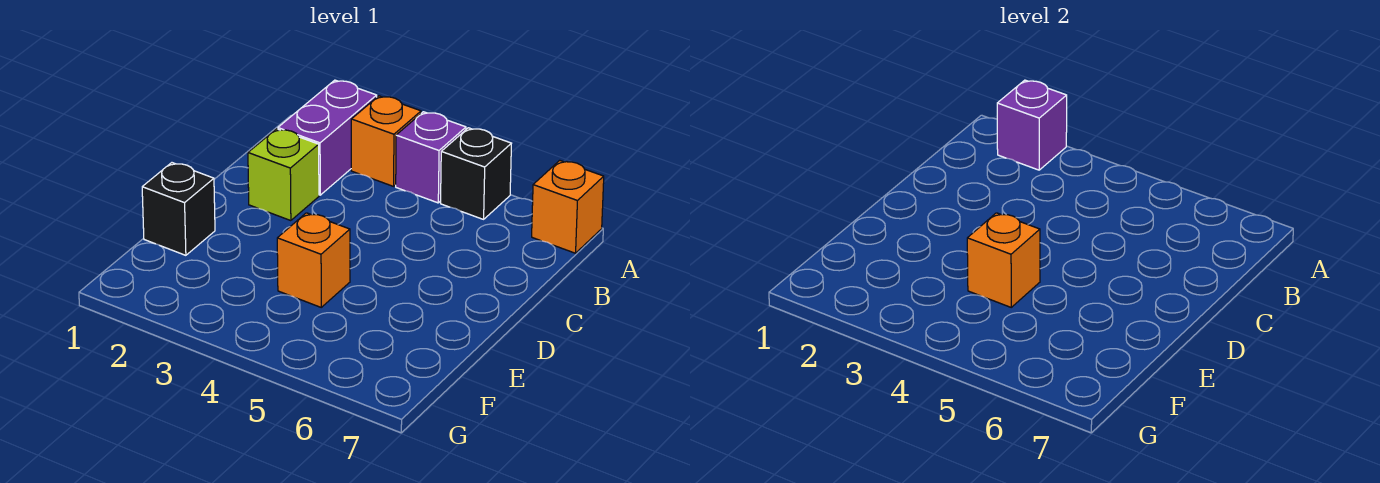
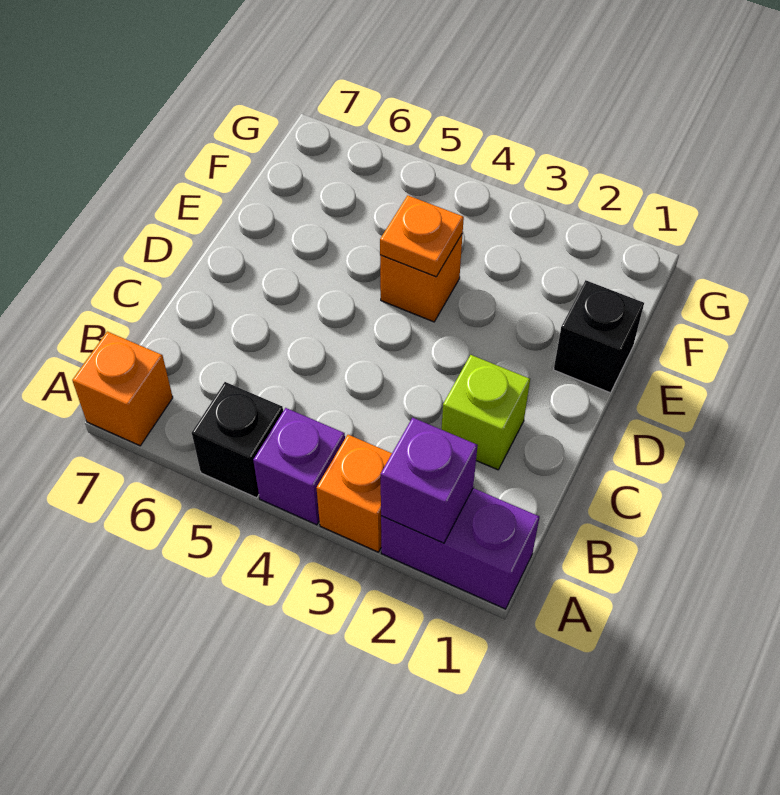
purple 1x2 brick [278,80,377,195] -> purple 1x2 brick turned to [381,488,539,609]
orange 1x1 brick [967,213,1040,307] -> orange 1x1 plate [380,195,464,277]

